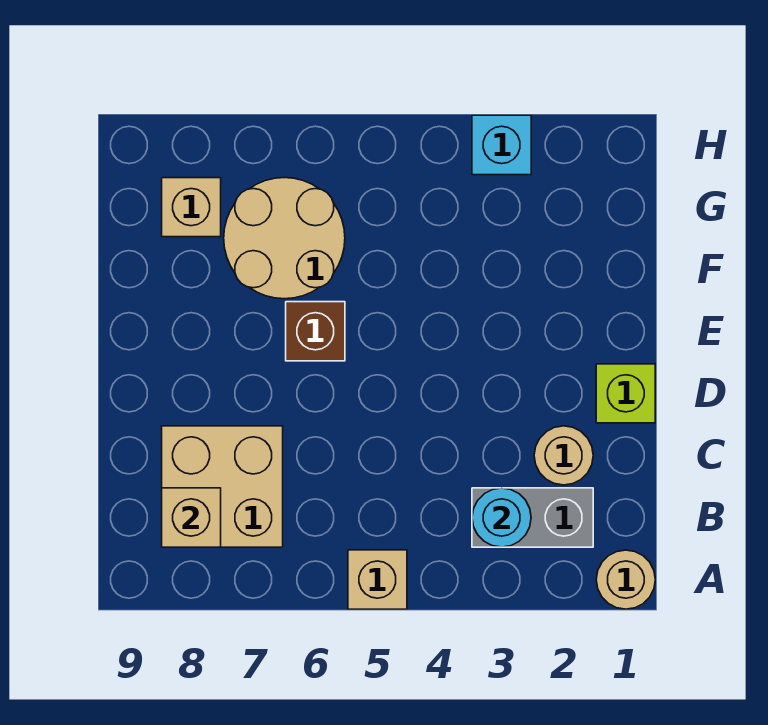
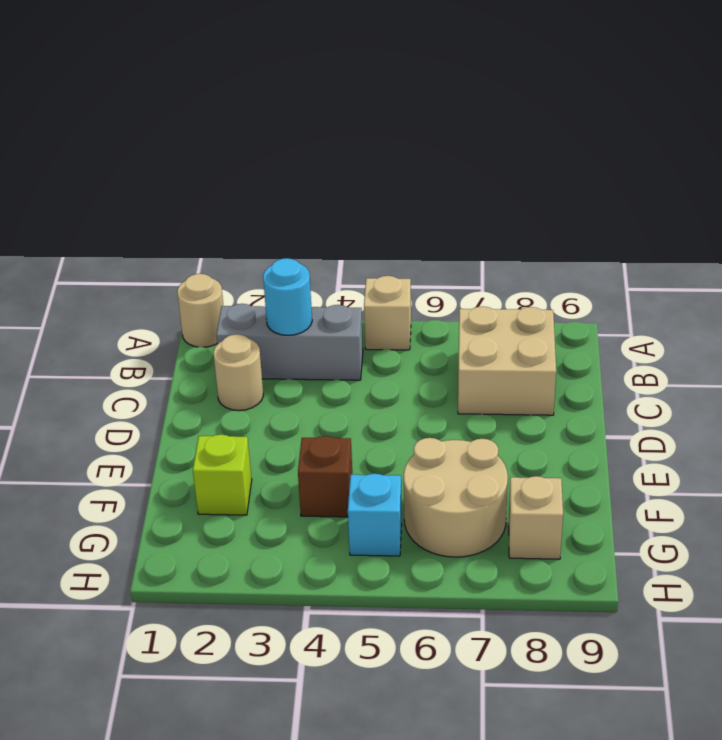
grey 1x2 brick [472,488,593,547] -> grey 1x3 brick [216,304,363,380]
tan 1x1 brick [162,488,221,547] -> none
lime 1x1 brick [596,364,655,423] -> lime 1x1 brick moved to [193,435,252,515]
brown 1x1 brick [286,302,345,361] -> brown 1x1 brick moved to [298,436,352,517]
cyan 1x1 brick [472,115,531,175] -> cyan 1x1 brick moved to [348,474,402,556]

